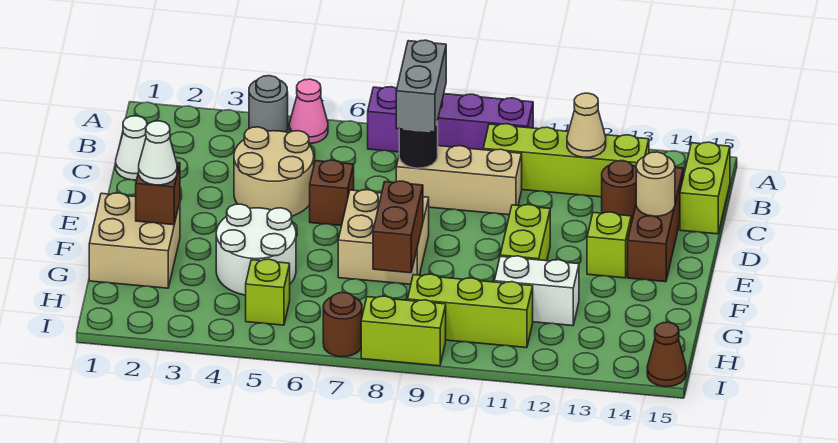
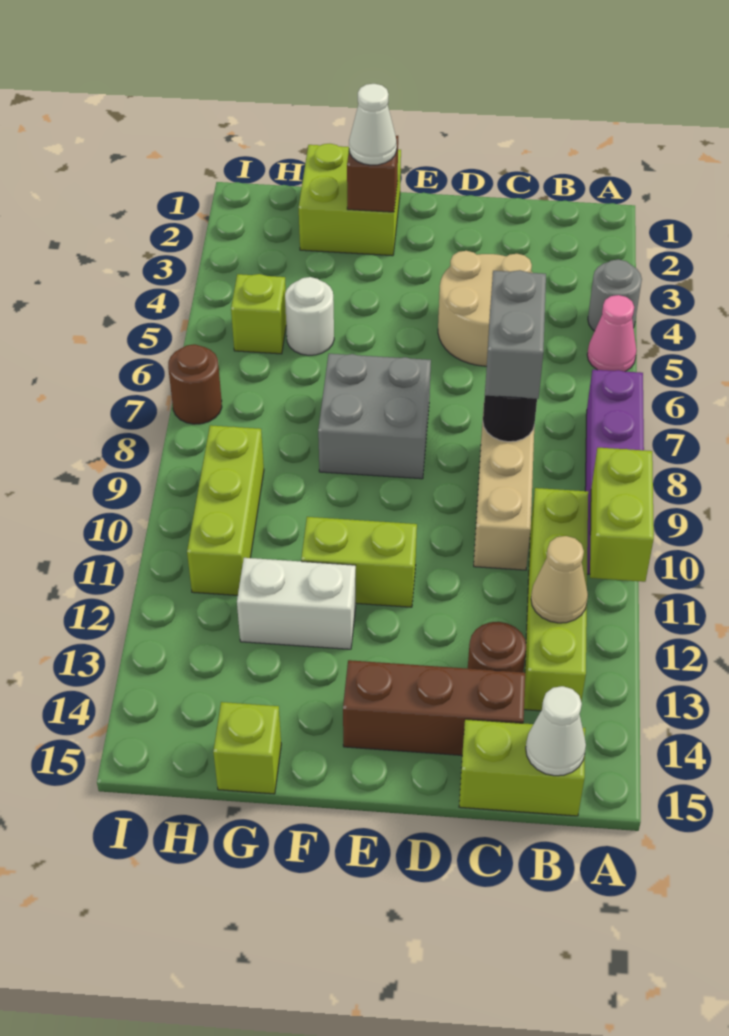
grey 1x2 brick [396,40,446,132] -> grey 1x2 brick turned to [485,270,546,399]
white 1x1 cone [116,116,147,180] -> white 1x1 cone moved to [526,686,586,776]
brown 1x1 brick [310,160,354,226] -> none
tan 1x1 round brick [636,152,675,216] -> none
tan 2x2 brick [338,190,429,284] -> grey 2x2 brick [318,354,431,479]
lime 1x1 brick [587,212,631,278] -> lime 1x1 brick moved to [213,702,281,794]
tan 2x2 brick [89,193,180,288] -> lime 2x2 brick [299,144,401,256]
white 2x2 round brick [216,204,296,295] -> white 1x1 round brick [285,277,334,355]
brown 1x2 brick [373,181,423,273] -> none
white 1x2 brick [494,256,579,326] -> white 1x2 brick turned to [237,558,356,649]
lime 1x2 brick [361,296,446,366] -> lime 1x2 brick moved to [590,448,654,582]
brown 1x1 cone [647,322,686,387] -> none

